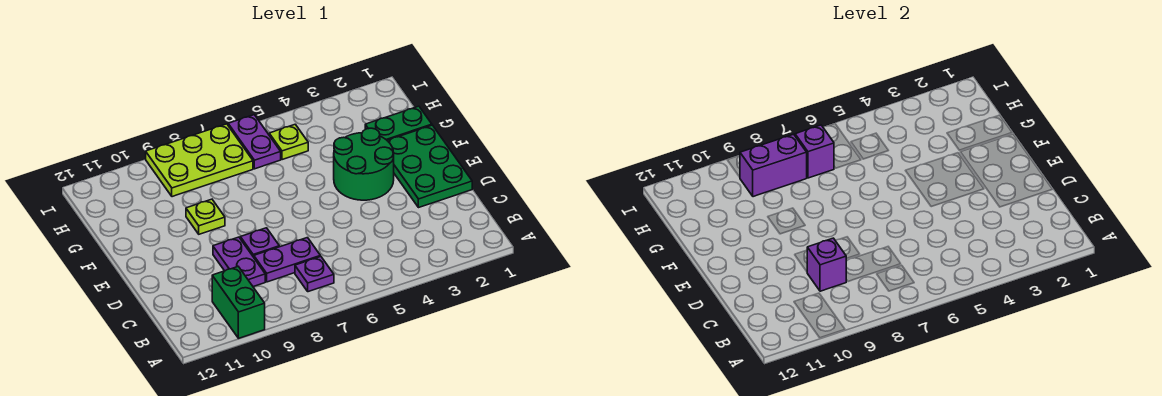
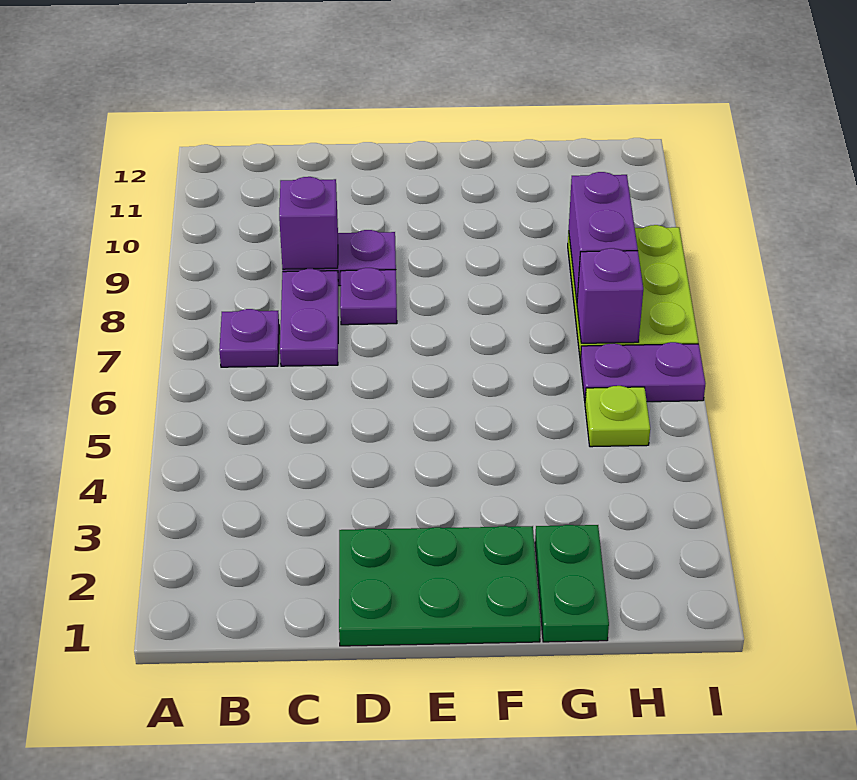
green 1x2 brick [212,267,265,338] -> none
green 2x2 round brick [334,128,394,200] -> none
lime 1x1 plate [186,199,225,234] -> none

